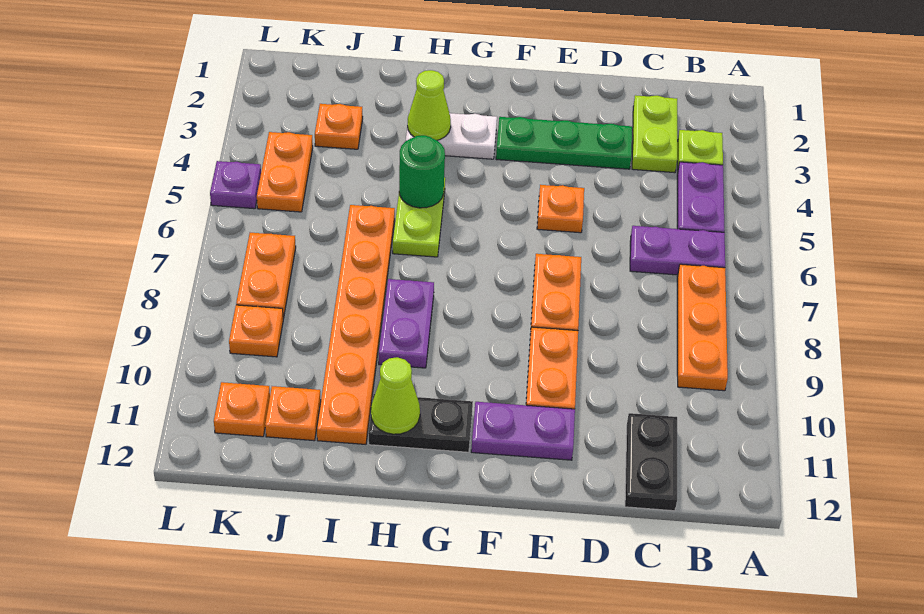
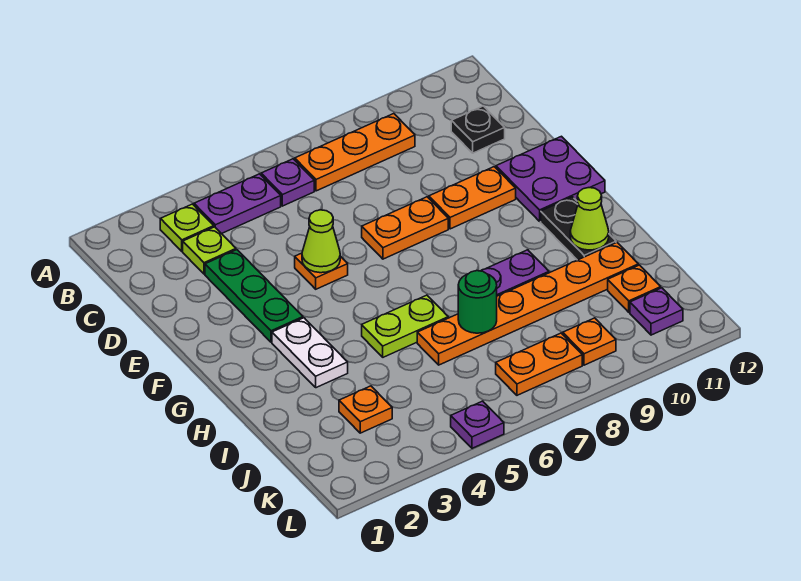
purple 1x2 plate [630,226,725,275] -> purple 1x1 plate [261,159,314,206]
lime 1x2 plate [632,95,677,173] -> lime 1x1 plate [183,227,236,274]
black 1x2 plate [625,413,677,511] -> black 1x1 plate [451,106,505,153]
purple 1x2 plate [471,402,575,460] -> purple 2x2 plate [496,136,605,221]
lime 1x1 cone [408,70,451,140] -> lime 1x1 cone moved to [302,210,340,273]
green 1x1 round brick [399,135,445,208] -> green 1x1 round brick moved to [458,271,497,333]
orange 1x2 plate [257,132,313,212] -> none
orange 1x1 plate [214,382,270,437] -> purple 1x1 plate [630,288,683,335]

